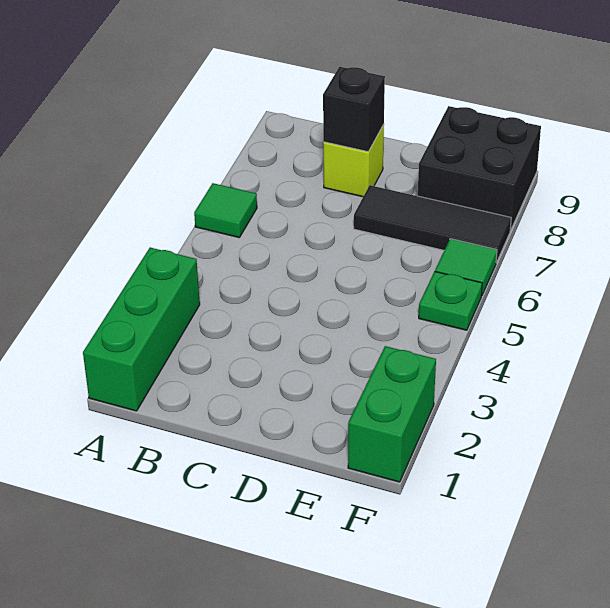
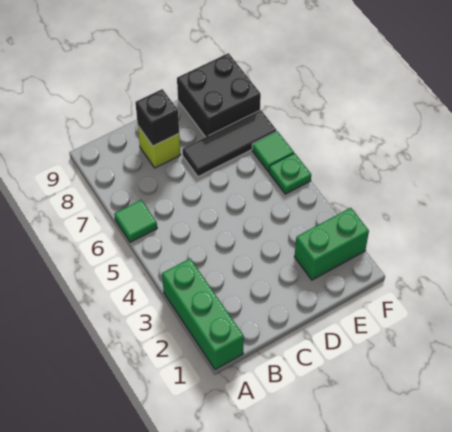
green 1x2 brick [348,346,436,482] -> green 1x2 brick turned to [294,208,369,280]

